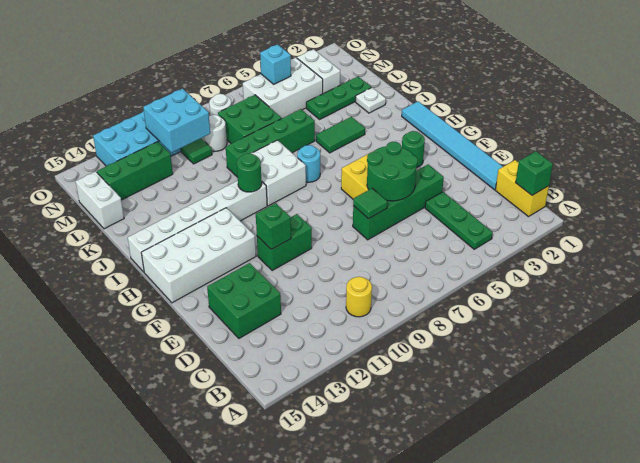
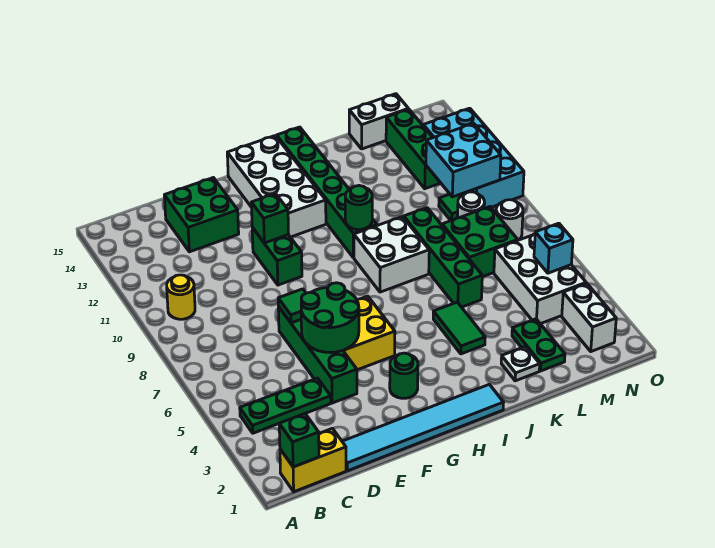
cyan 1x1 round brick [297,145,320,182] -> none
white 1x6 brick [128,181,267,272] -> green 1x6 brick [277,127,377,258]
green 1x3 plate [306,77,371,119] -> green 1x2 plate [512,319,565,371]
white 1x2 brick [297,49,340,94] -> white 1x2 brick turned to [562,283,616,352]

